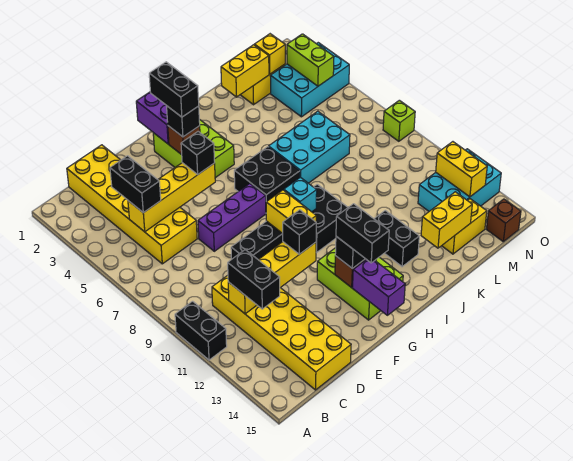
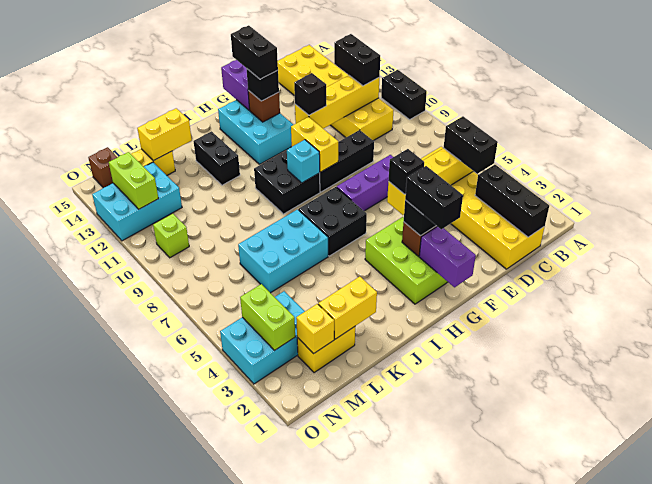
none -> black 1x3 brick [475,165,549,237]
lime 2x3 brick [317,248,403,320] -> cyan 2x3 brick [218,100,293,164]
yellow 1x2 brick [436,142,487,197] -> lime 1x2 brick [109,152,159,209]
lime 1x1 brick [383,100,415,141] -> lime 1x1 brick moved to [153,214,189,258]

